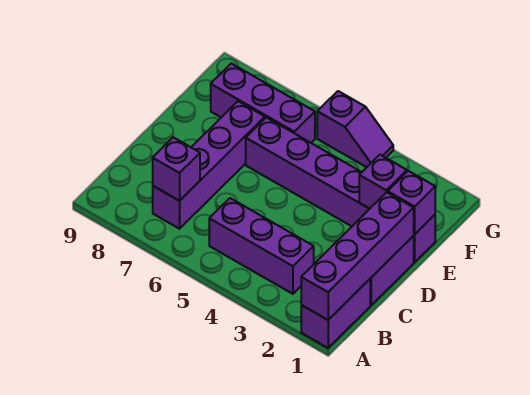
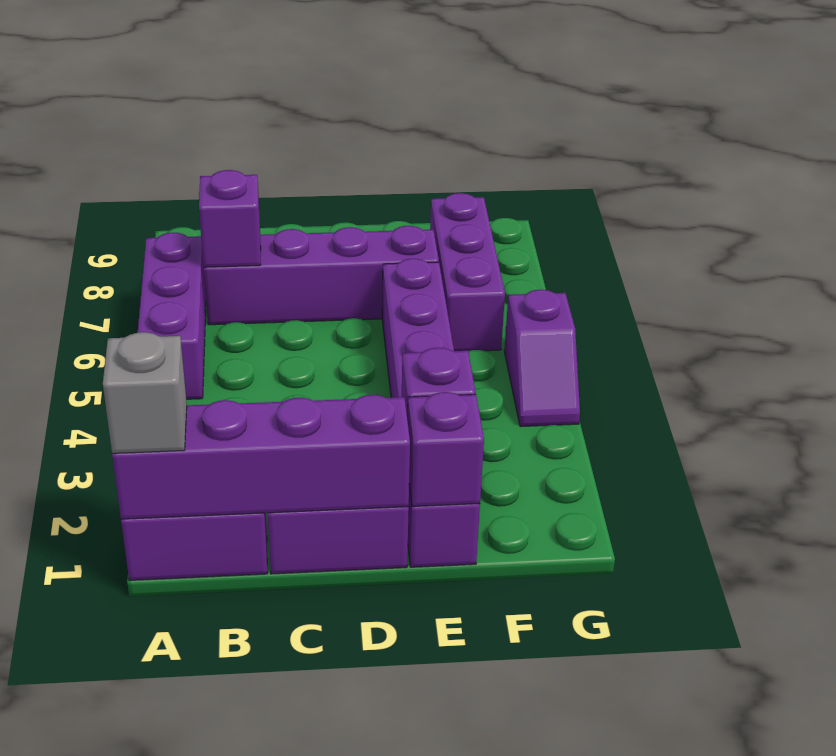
none -> grey 1x1 brick [103,332,187,453]
purple 1x3 brick [209,198,314,294] -> purple 1x3 brick moved to [138,233,206,399]

